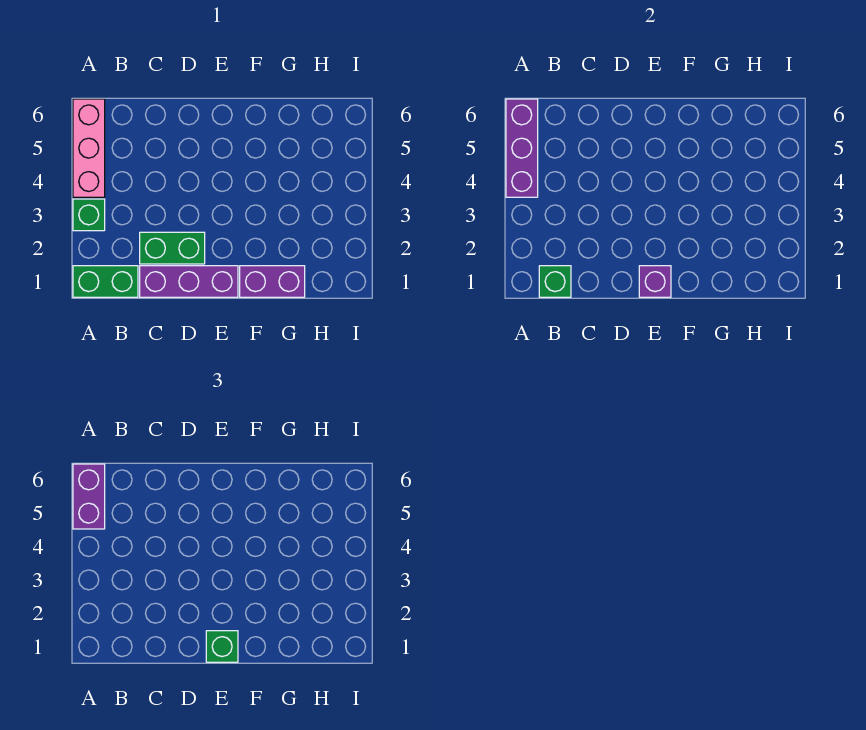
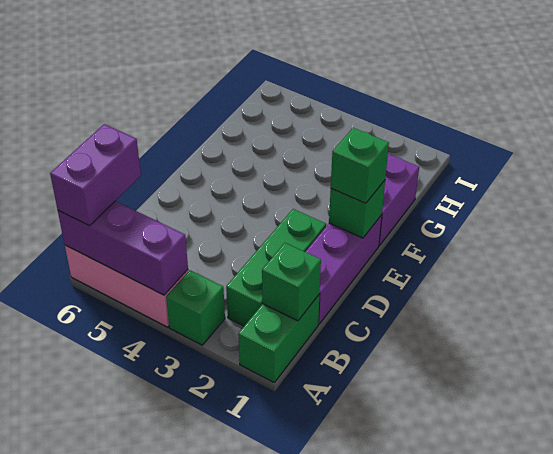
purple 1x2 brick [73,464,105,529] -> purple 1x2 brick turned to [50,124,141,226]
green 1x2 brick [140,232,205,264] -> green 1x3 brick [226,209,326,326]
purple 1x1 brick [639,266,671,297] -> green 1x1 brick [329,180,385,238]

